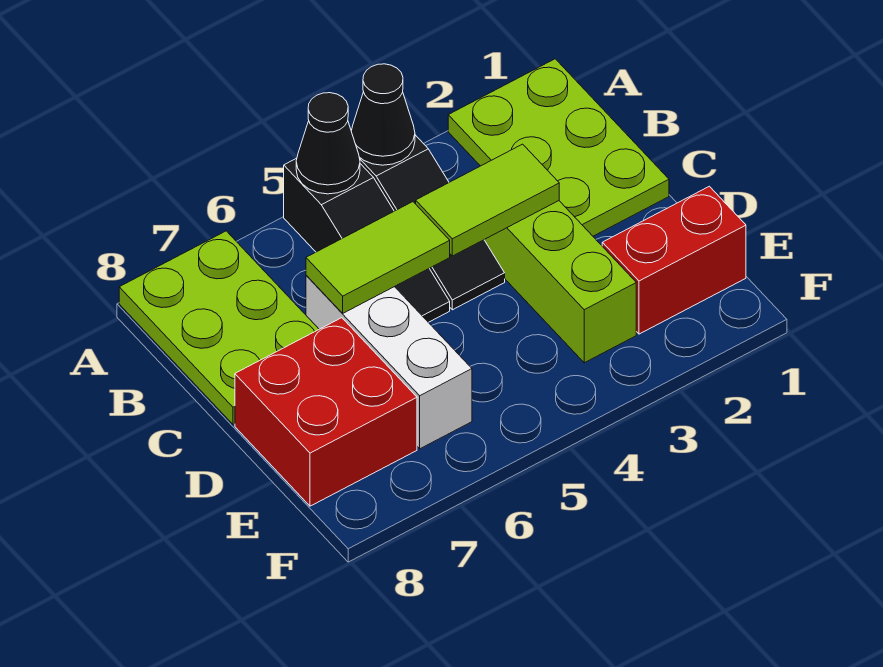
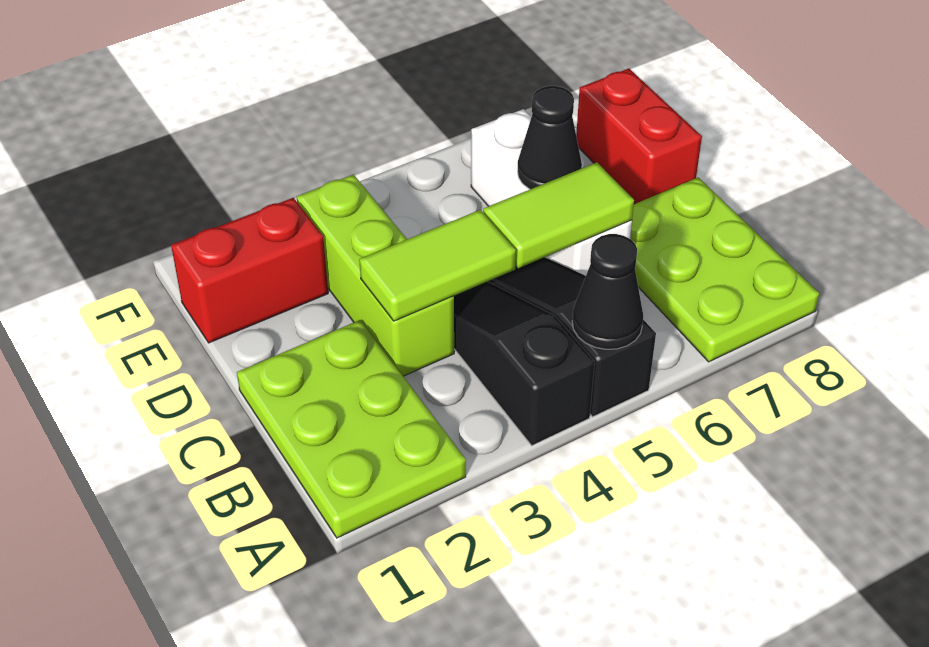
black 1x1 cone [351,64,415,165] -> black 1x1 cone moved to [518,86,582,189]
red 2x2 brick [235,318,417,506] -> red 1x2 brick [576,69,702,204]

